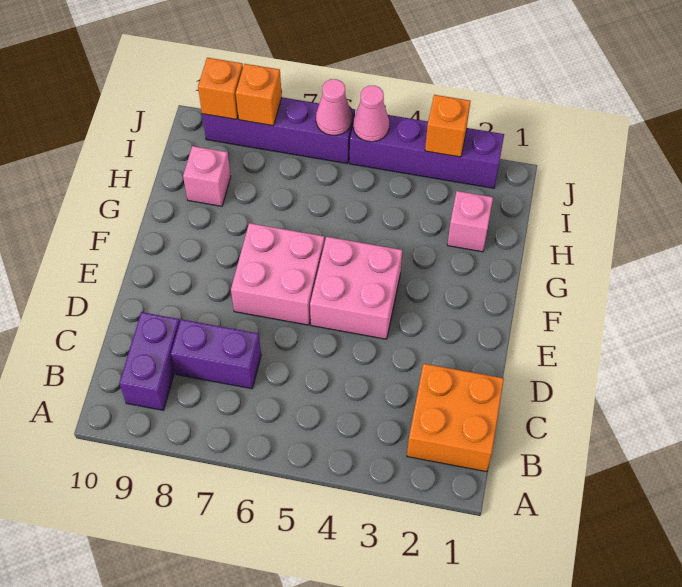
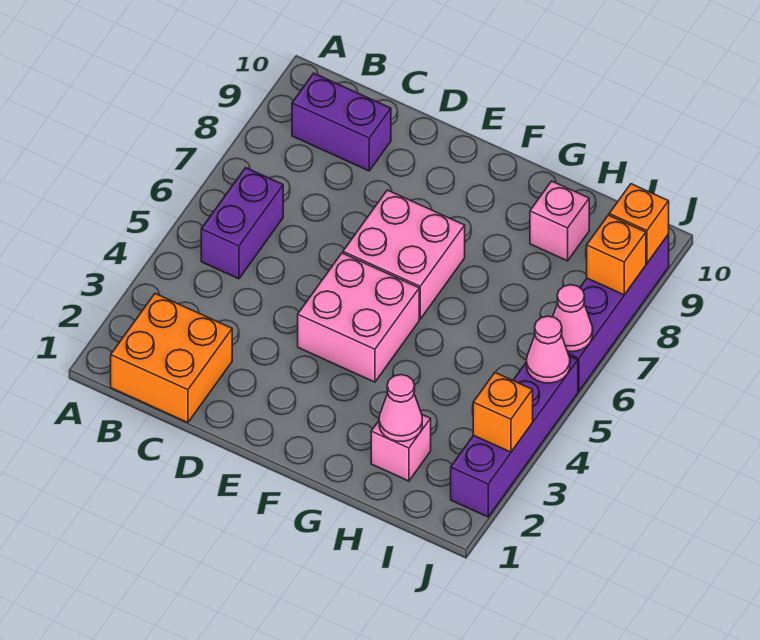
purple 1x2 brick [171,319,261,389] -> purple 1x2 brick moved to [201,168,283,279]
none -> pink 1x1 cone [379,375,422,441]

